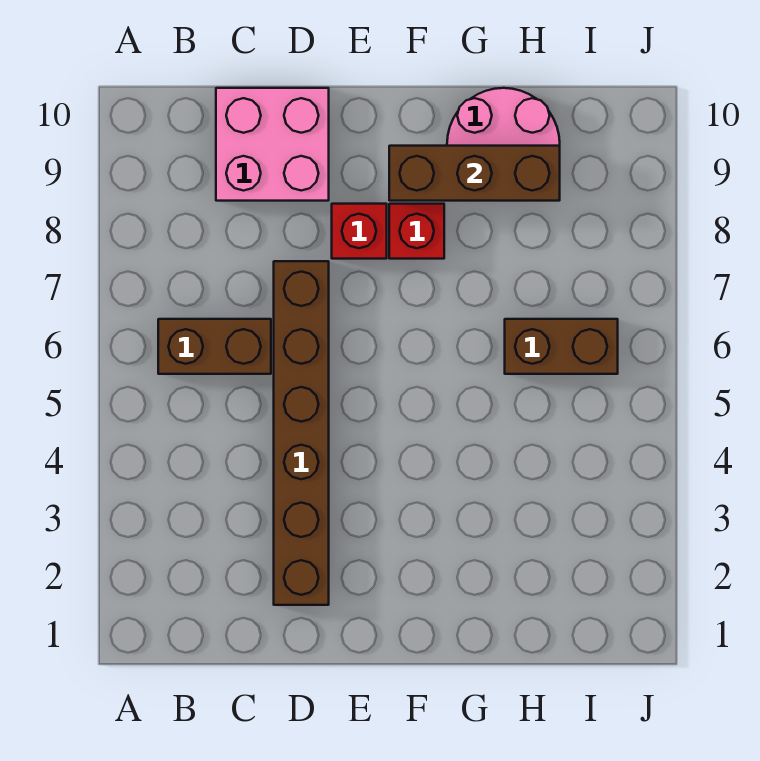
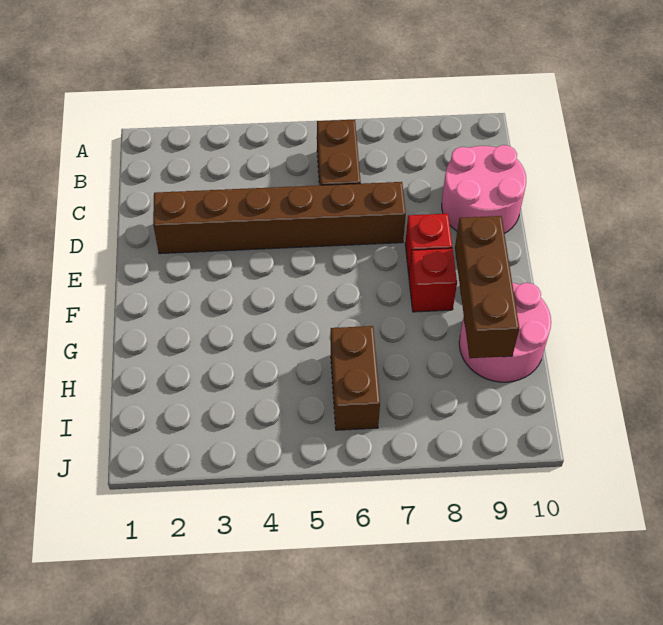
pink 2x2 brick [216,88,329,201] -> pink 2x2 round brick [442,145,526,234]

